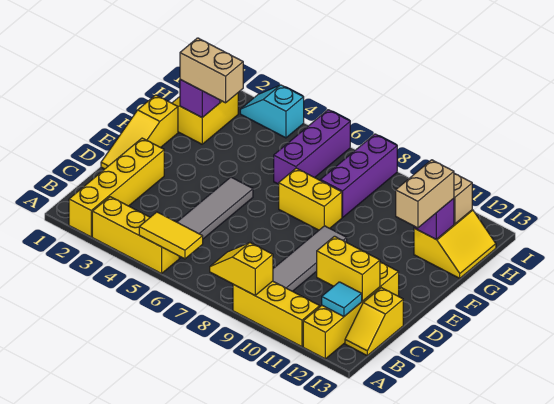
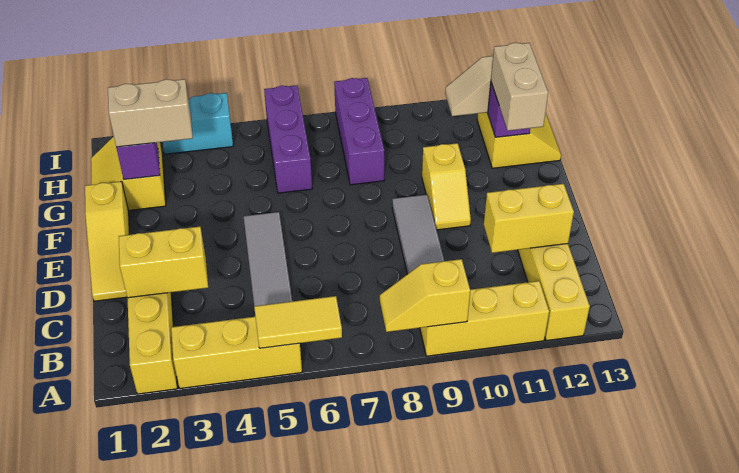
cyan 1x1 tile [322,282,362,317] -> none
yellow 1x2 slope [345,288,403,355] -> yellow 1x2 slope moved to [422,143,471,230]
yellow 1x2 brick [279,168,342,230] -> yellow 1x2 brick moved to [119,227,208,298]

